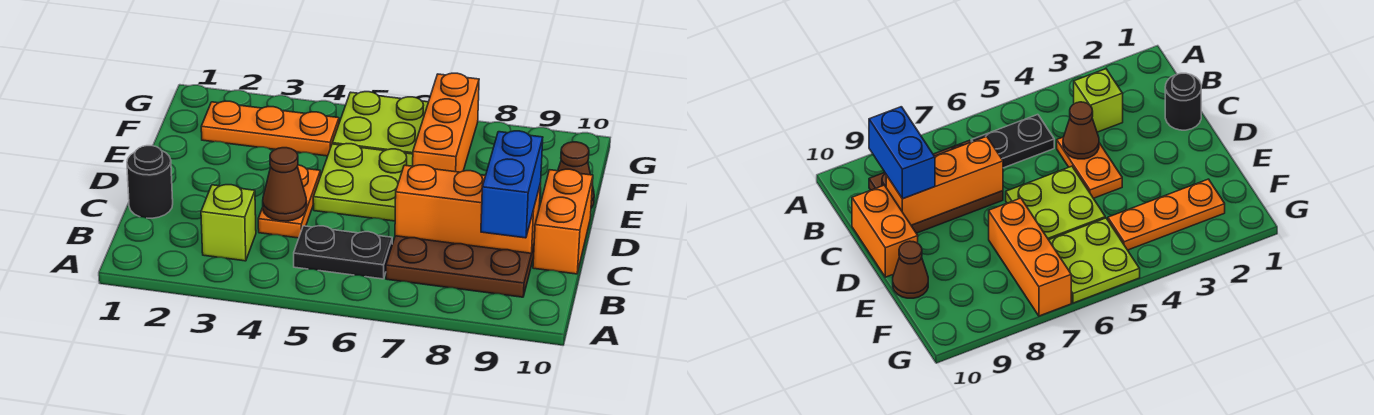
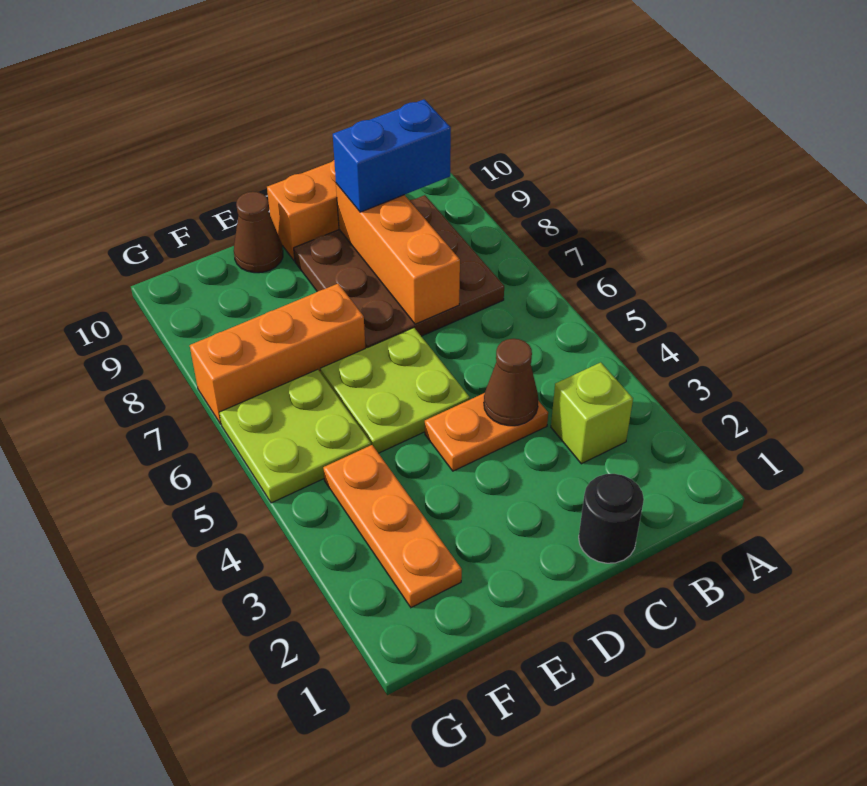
black 1x2 plate [294,226,392,279] -> none
brown 2x3 plate [386,236,534,297] -> brown 3x3 plate [294,195,504,348]

